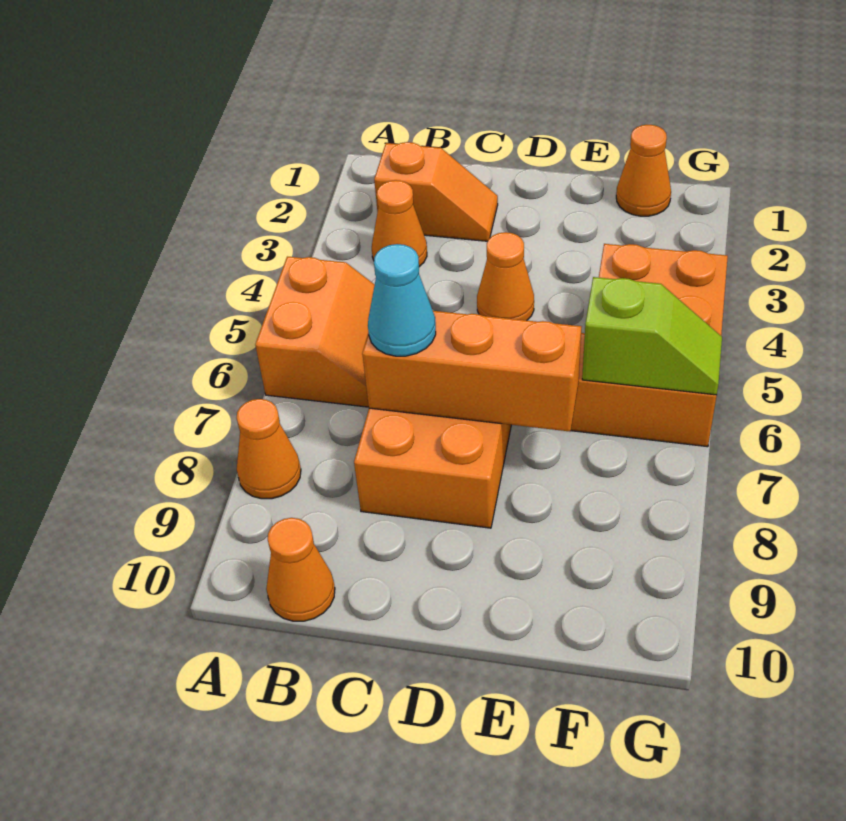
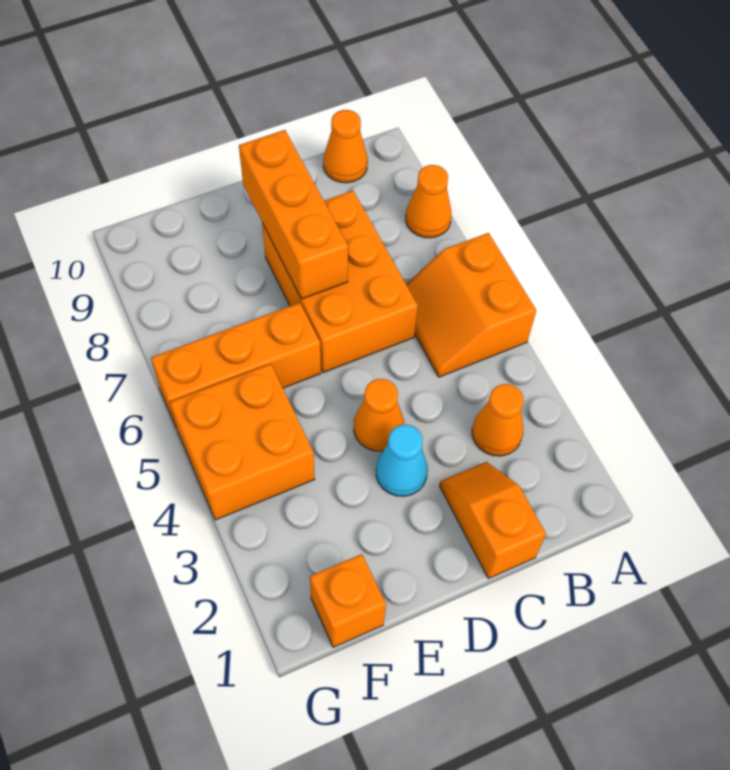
orange 1x2 slope [374,142,498,241] -> orange 1x2 slope turned to [439,462,546,579]
orange 1x3 brick [362,311,581,432] -> orange 1x3 brick turned to [239,130,348,299]
cyan 1x1 cone [368,244,436,356] -> cyan 1x1 cone moved to [376,425,428,496]
orange 1x1 cone [616,125,671,216] -> orange 1x1 brick [310,554,386,647]
lime 1x2 slope [582,277,722,395] -> none

